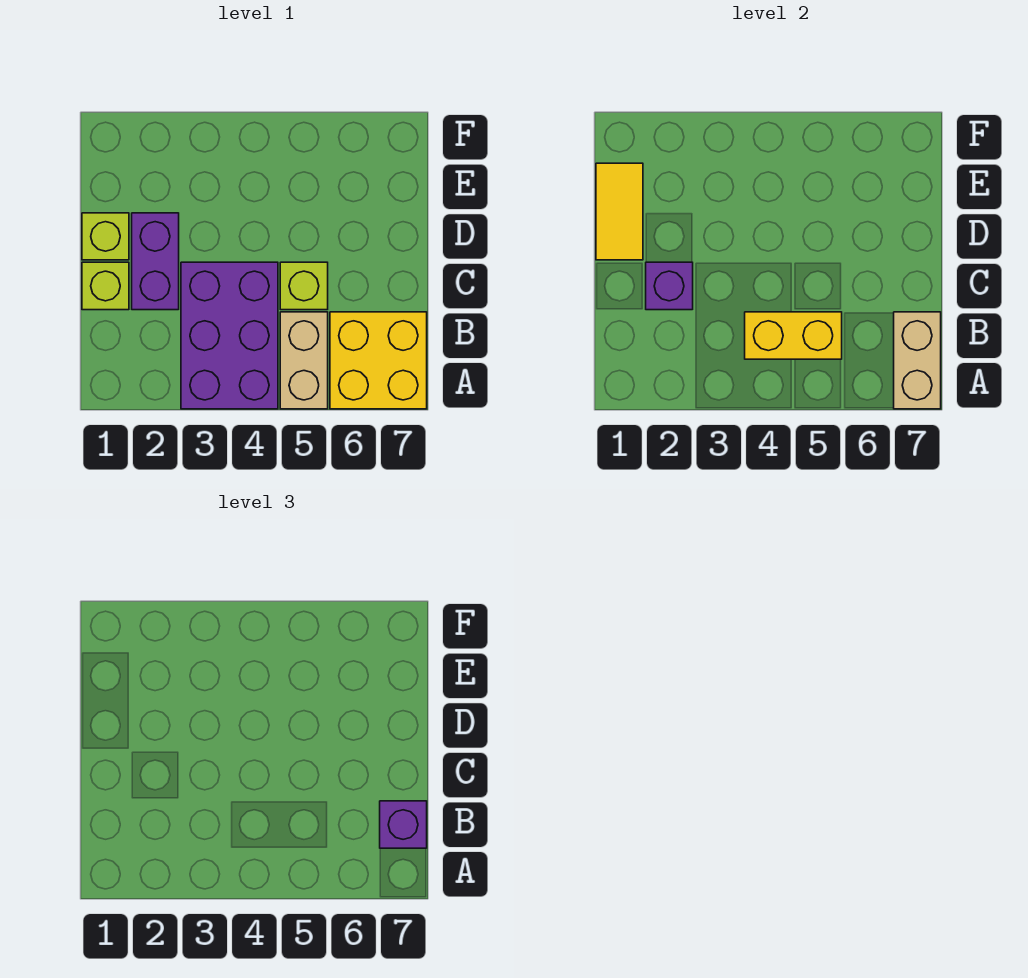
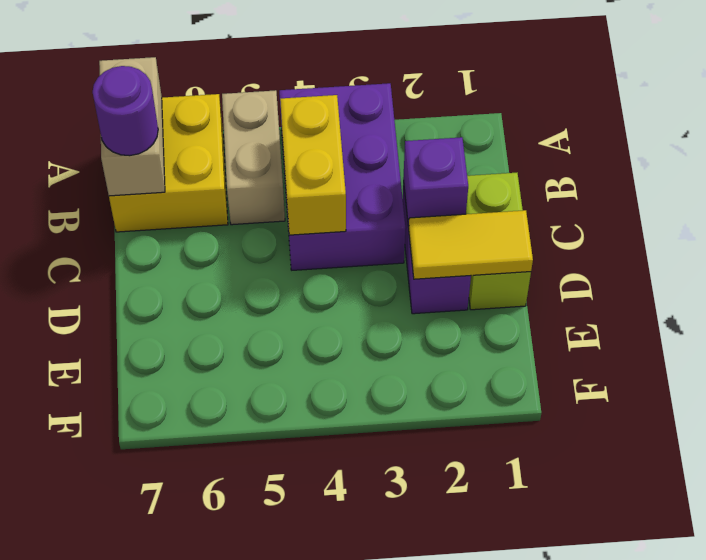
yellow 1x2 brick [745,312,842,359] -> yellow 1x2 brick turned to [280,95,346,235]
purple 1x1 brick [380,801,427,848] -> purple 1x1 round brick [93,66,158,156]
lime 1x1 brick [280,262,328,310] -> none
yellow 1x2 tile [596,163,643,260] -> yellow 1x2 tile turned to [408,210,533,279]

